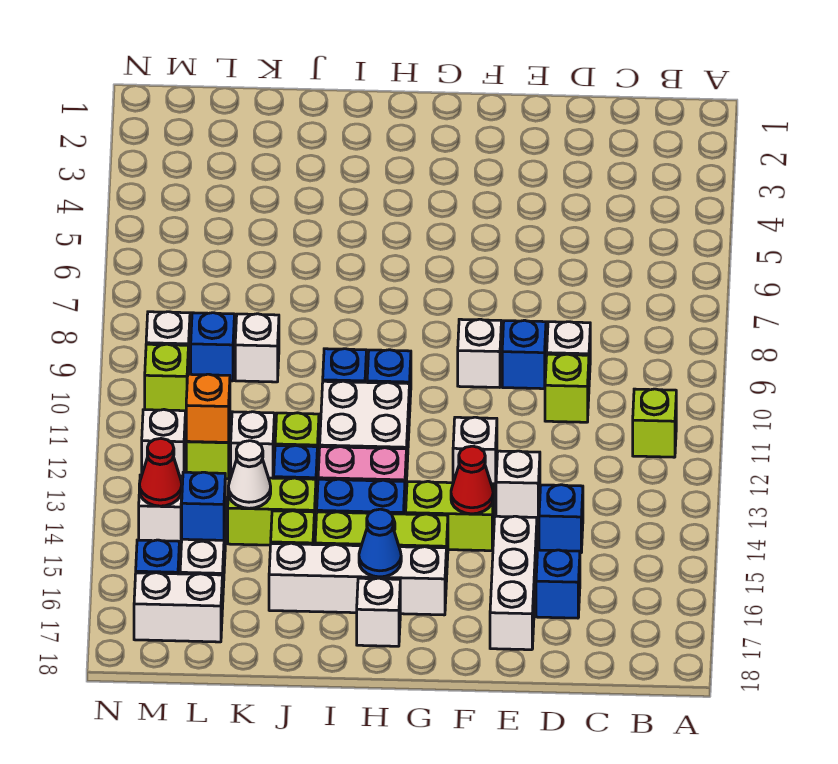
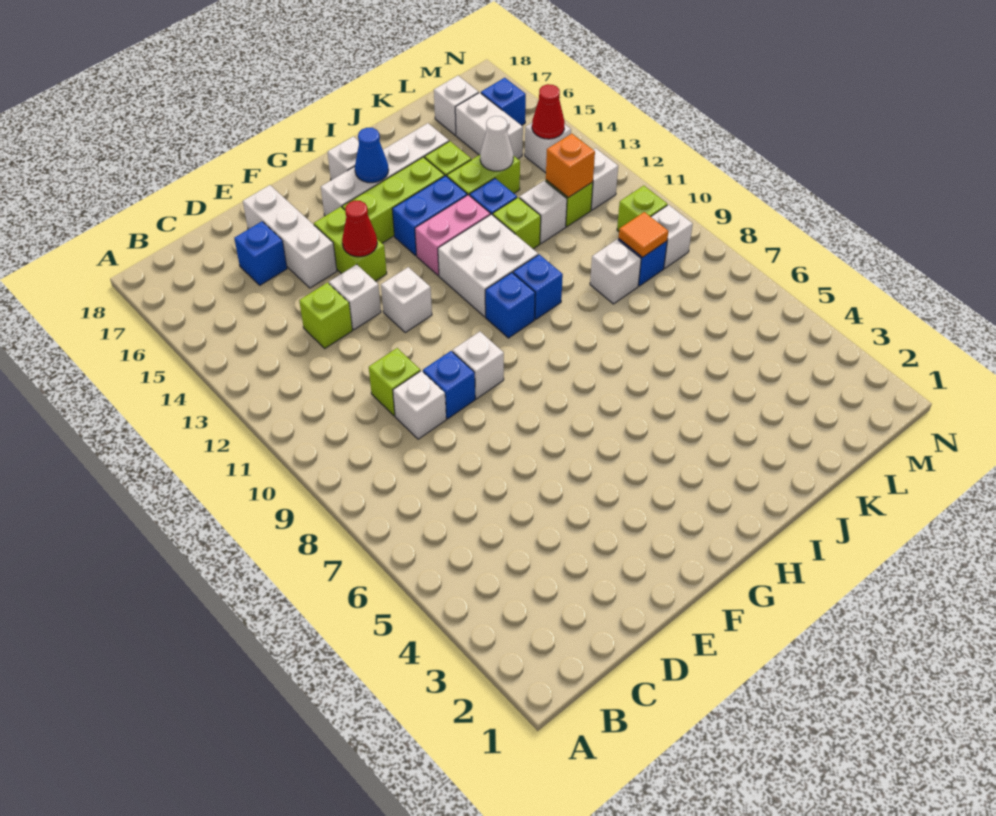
lime 1x1 brick [633,389,676,457] -> lime 1x1 brick moved to [299,283,352,348]
blue 1x1 brick [539,485,583,553] -> none
lime 1x2 brick [406,481,494,551] -> lime 1x2 brick turned to [314,207,387,281]
none -> orange 1x1 tile [619,212,668,257]
blue 1x1 brick [182,472,225,540] -> none
white 1x2 brick [134,573,222,642] -> white 1x1 brick [434,76,479,135]

